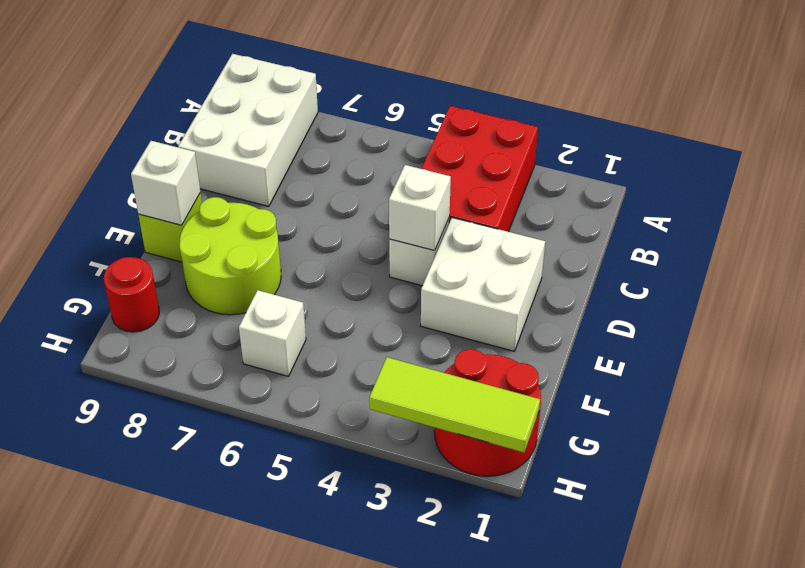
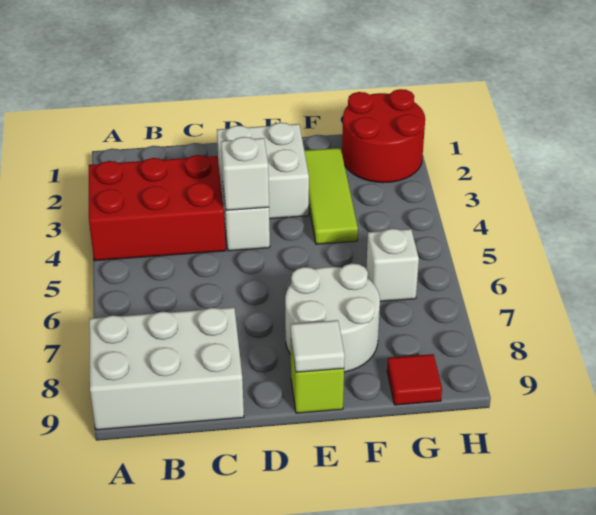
lime 2x2 round brick [179,197,281,315] -> white 2x2 round brick [285,263,380,372]
white 1x1 brick [131,141,200,225] -> white 1x1 tile [291,320,345,372]
red 1x1 round brick [104,257,159,332] -> red 1x1 tile [387,354,442,405]
lime 1x3 tile [369,357,540,452] -> lime 1x3 tile moved to [304,148,358,244]

